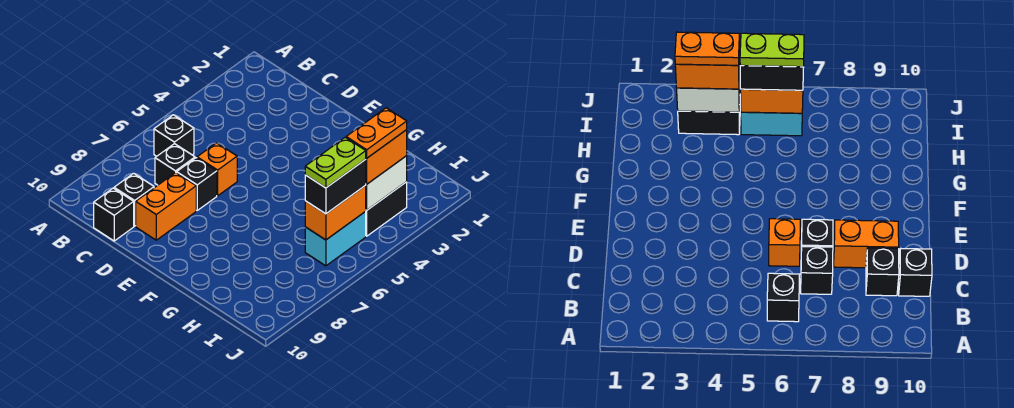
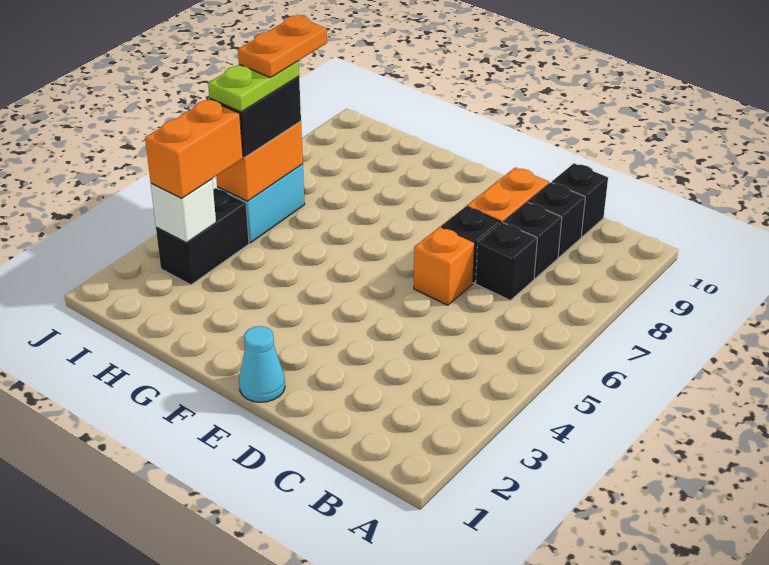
black 1x1 brick [154,115,194,156] -> black 1x1 brick moved to [503,202,562,278]
none -> cyan 1x1 cone [239,326,285,402]
white 1x2 brick [365,156,407,210] -> white 1x1 brick [151,179,216,243]
orange 1x2 plate [346,108,407,158] -> orange 1x2 plate moved to [238,15,327,78]

